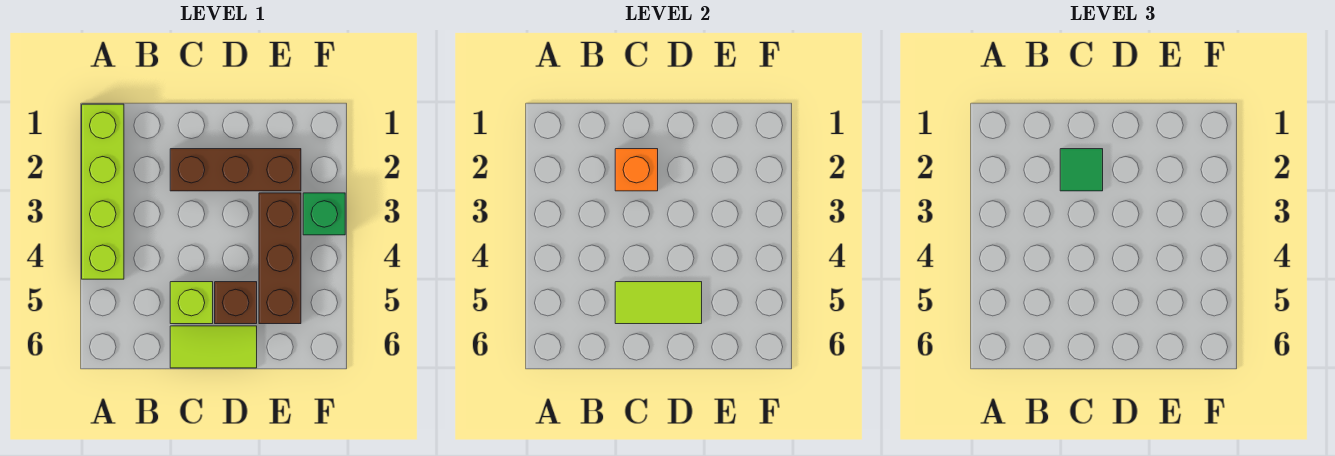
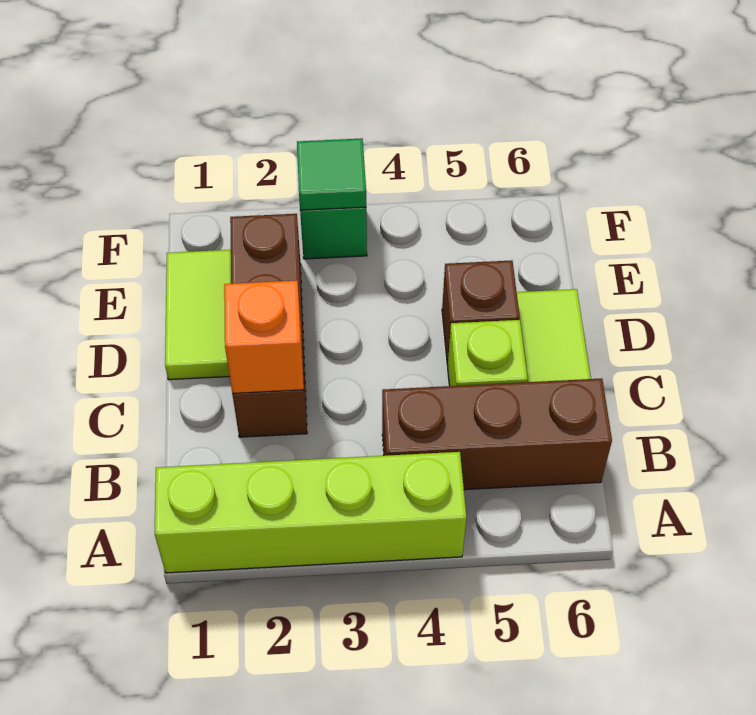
green 1x1 tile [1060,149,1103,191] -> green 1x1 tile moved to [297,138,366,210]
lime 1x2 tile [615,282,702,324] -> lime 1x2 tile moved to [165,250,231,380]
brown 1x3 brick [259,193,301,324] -> brown 1x3 brick moved to [382,378,612,490]

